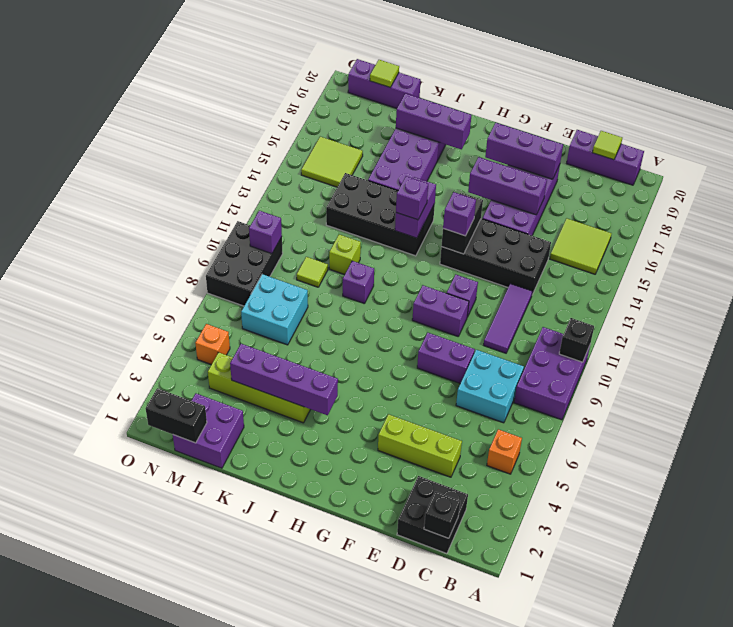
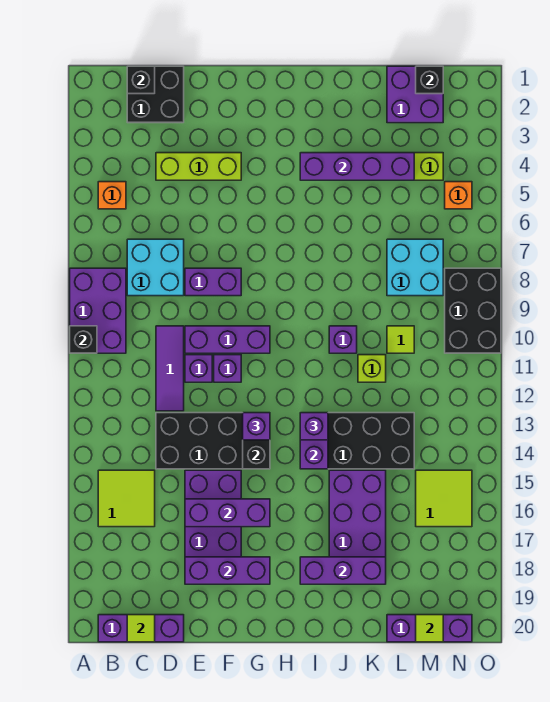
purple 1x2 brick [412,285,469,336] -> purple 1x3 brick [185,326,270,353]
black 1x2 brick [146,388,207,443] -> black 1x1 brick [416,66,443,94]
purple 1x1 brick [249,211,282,254] -> purple 1x1 brick moved to [185,355,212,382]

